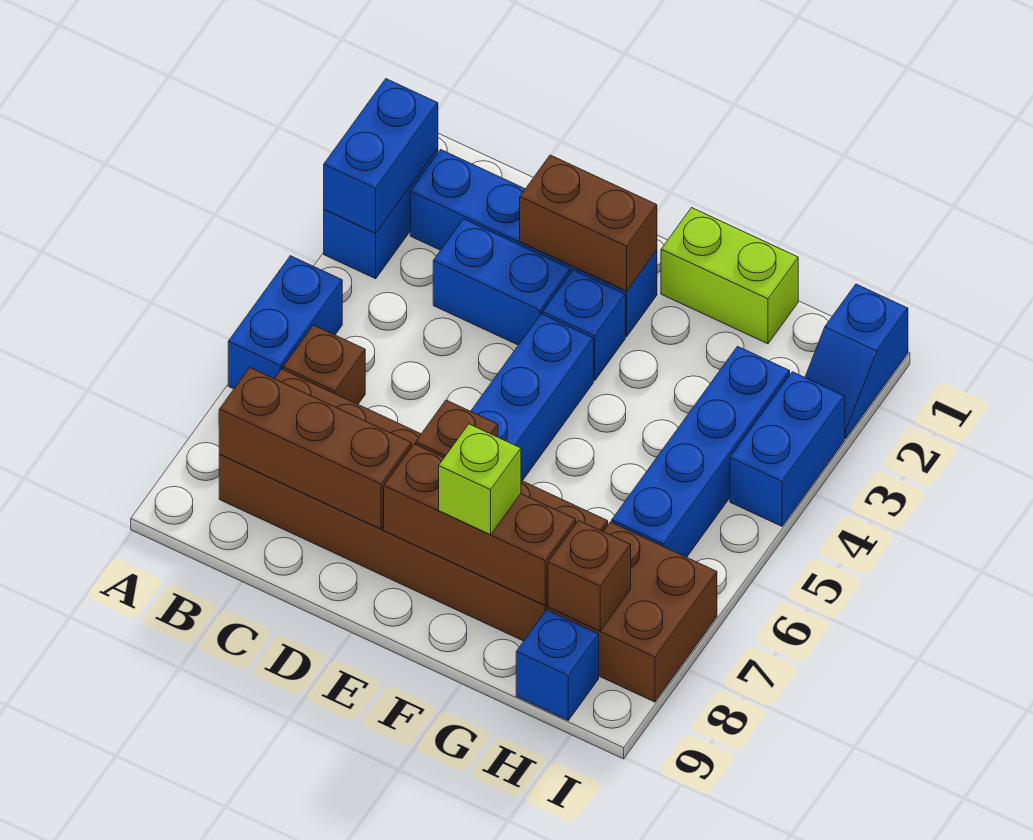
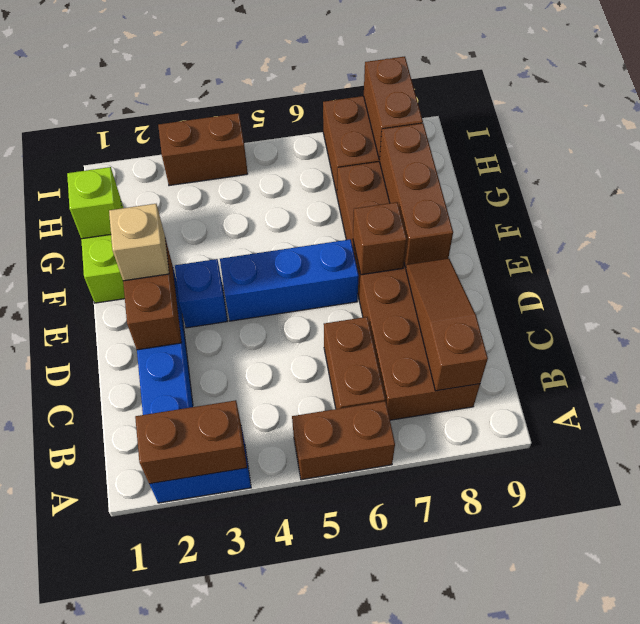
blue 1x2 brick [324,79,438,233] -> brown 1x2 brick [135,400,247,484]
blue 1x2 brick [228,256,342,389] -> brown 1x2 brick [292,401,395,480]
brown 1x1 brick [283,325,365,404] -> brown 1x2 brick [324,317,385,409]
brown 1x3 brick [219,368,411,529] -> brown 1x3 slope [406,258,488,391]
blue 1x2 brick [433,219,570,345] -> none
none -> tan 1x1 brick [109,204,169,281]
lime 1x1 brick [439,424,521,535] -> lime 1x1 brick moved to [67,167,121,239]
blue 1x4 brick [612,346,790,557] -> none
brown 1x1 brick [548,520,631,631] -> brown 1x2 brick [364,57,423,160]
blue 1x1 brick [516,610,599,720] -> none
blue 1x2 slope [805,284,908,439] -> none
blue 1x2 brick [730,372,844,526] -> brown 1x2 brick [158,113,248,186]

